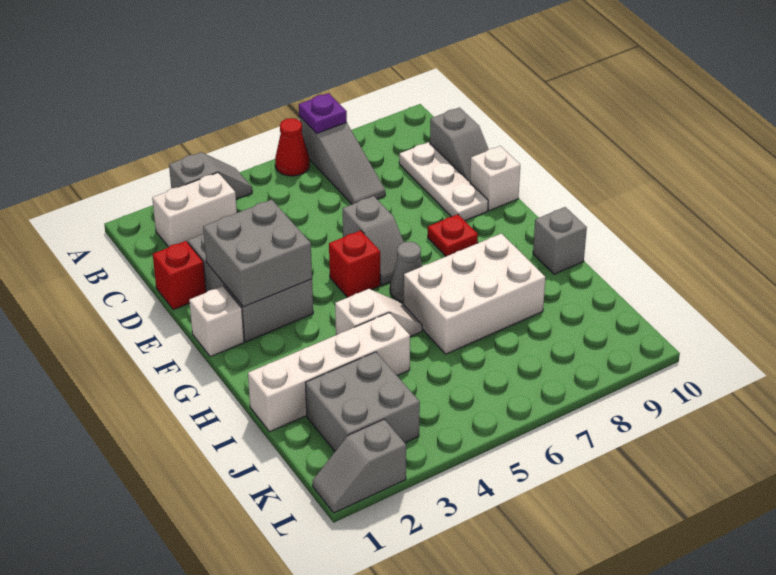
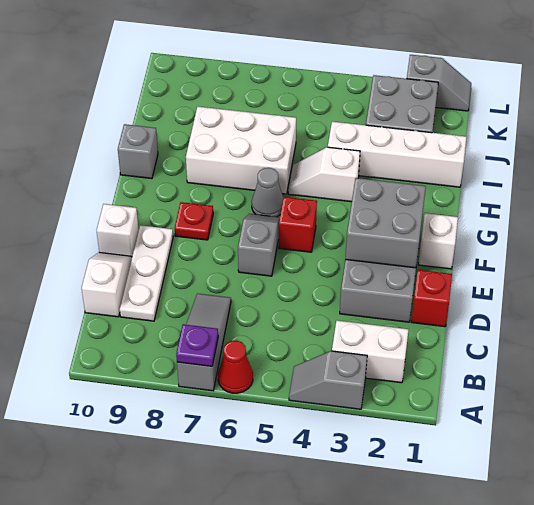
grey 1x2 slope [430,107,489,182] -> white 1x2 slope [82,252,132,317]

